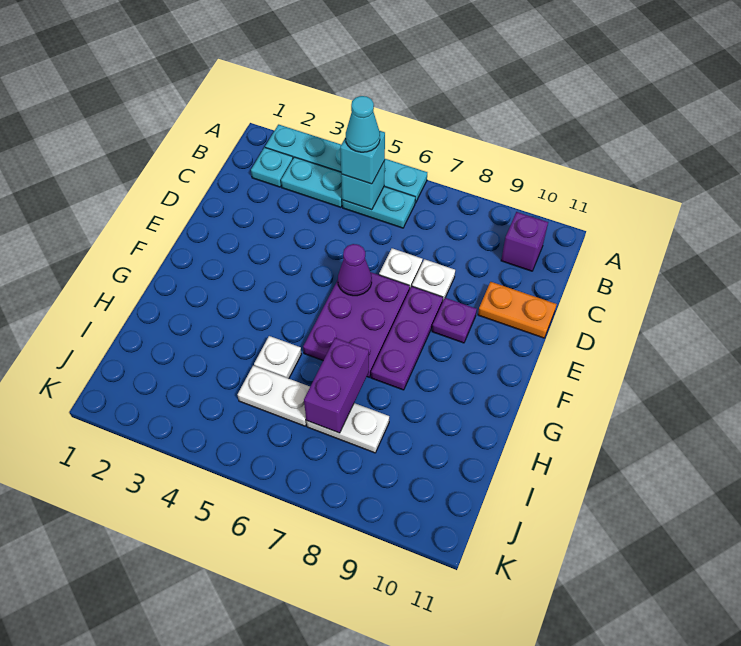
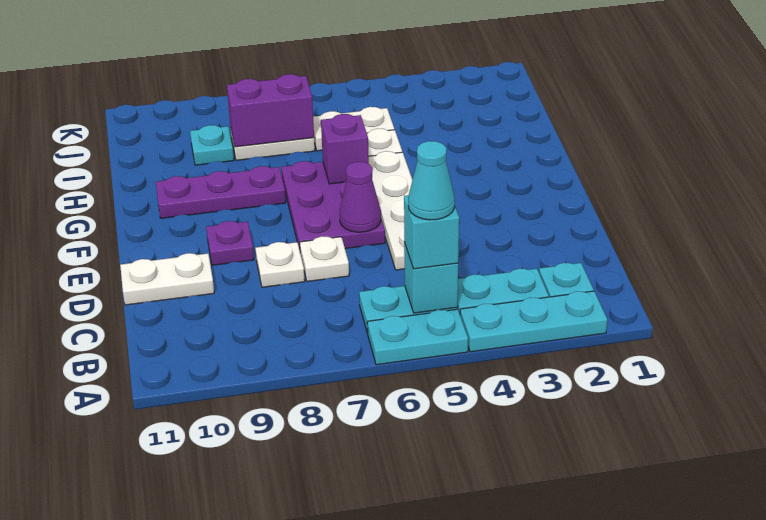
purple 1x1 brick [501,212,548,271] -> purple 1x1 brick moved to [321,114,369,184]
none -> white 1x4 plate [369,151,412,270]
orange 1x2 plate [478,282,557,338] -> white 1x2 plate [120,253,214,305]
purple 1x3 plate [371,286,443,390] -> purple 1x3 plate turned to [156,166,286,218]
purple 1x2 brick [304,338,369,433] -> purple 1x2 brick turned to [227,74,314,147]
none -> cyan 1x1 plate [190,125,234,165]

